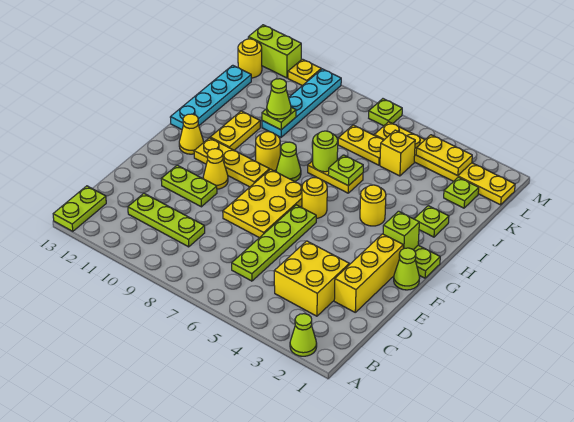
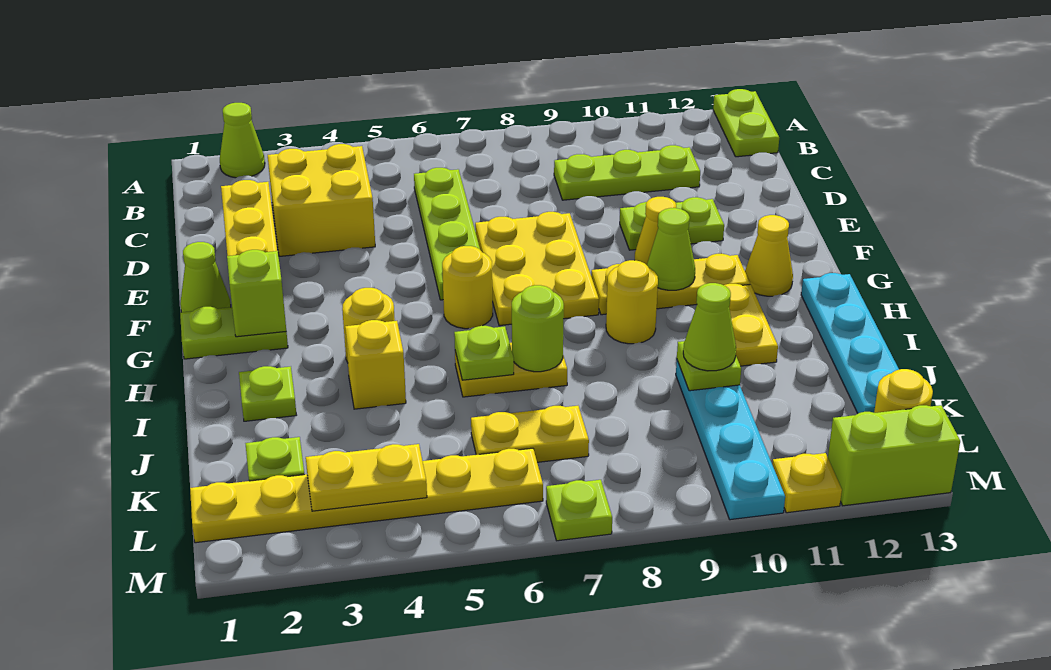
lime 1x1 cone [276,142,301,182] -> lime 1x1 cone moved to [647,208,695,290]
yellow 1x1 brick [380,130,415,176] -> yellow 1x1 brick moved to [345,320,406,409]

